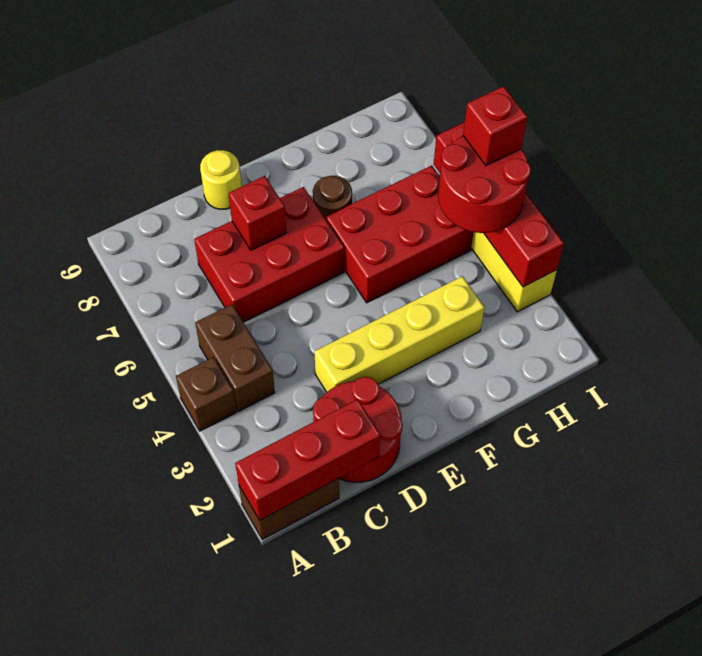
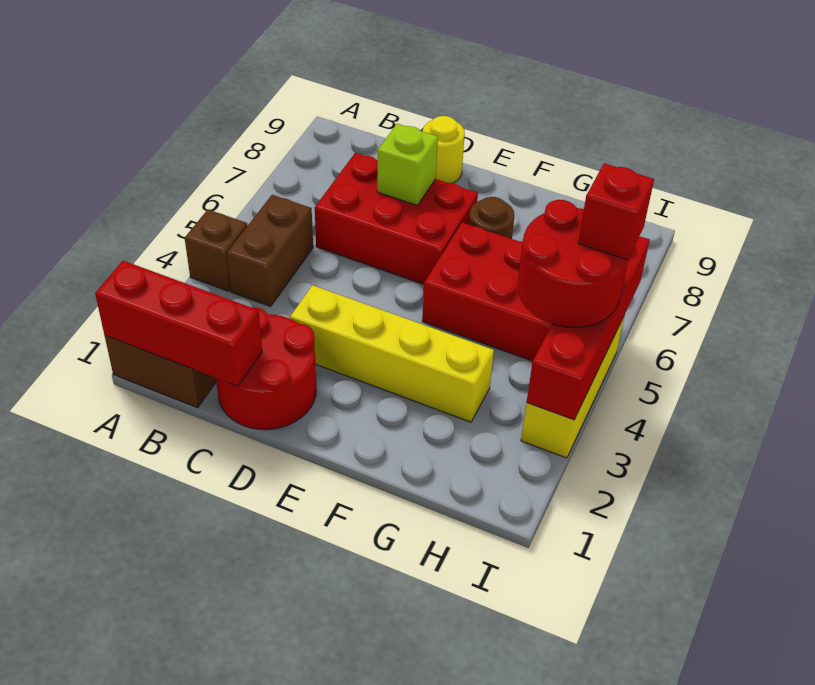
red 1x1 brick [229,176,286,250] -> lime 1x1 brick [377,124,438,205]

